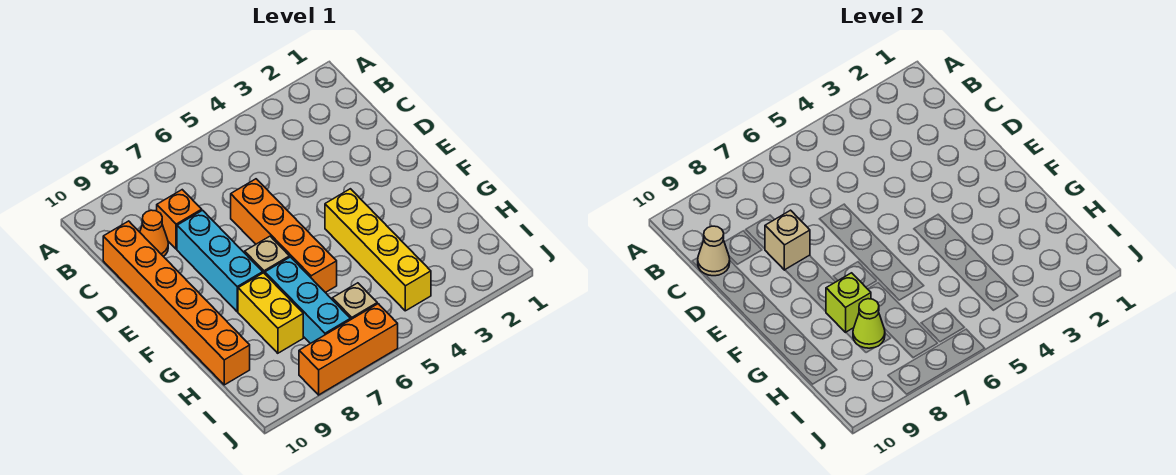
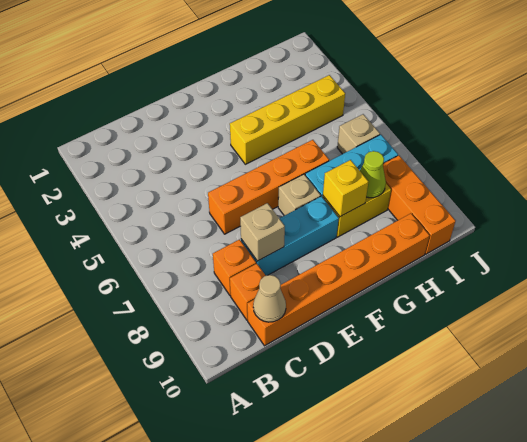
orange 1x1 cone [140,210,168,257] -> orange 1x1 brick [230,264,266,320]
lime 1x1 brick [826,273,871,332] -> yellow 1x1 brick [323,160,368,217]
orange 1x3 brick [299,304,398,395] -> orange 1x3 brick moved to [383,156,456,254]

